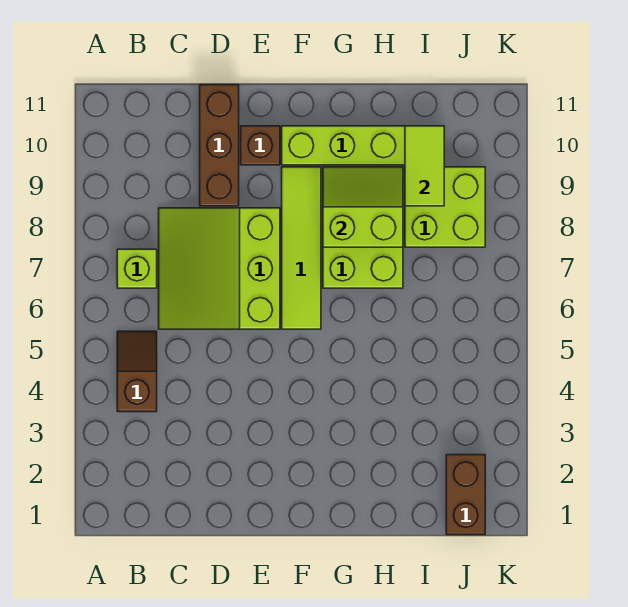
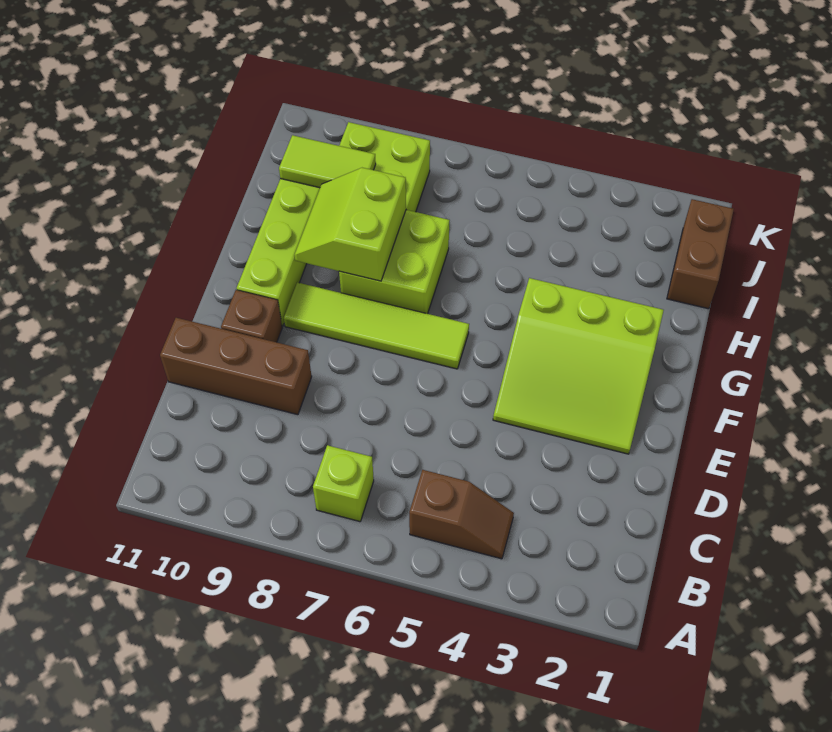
brown 1x2 slope [117,331,157,412] -> brown 1x2 slope turned to [409,470,514,559]
lime 3x3 slope [159,208,280,329] -> lime 3x3 slope moved to [493,278,664,454]
brown 1x2 brick [446,455,485,535] -> brown 1x2 brick turned to [667,199,734,309]

